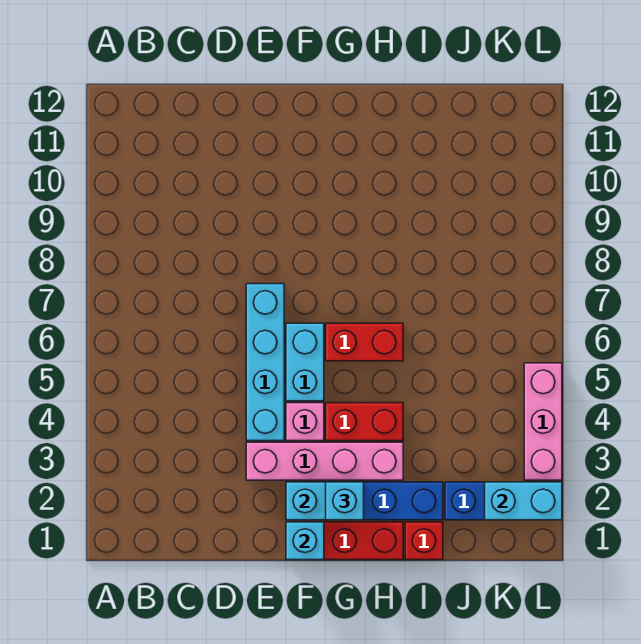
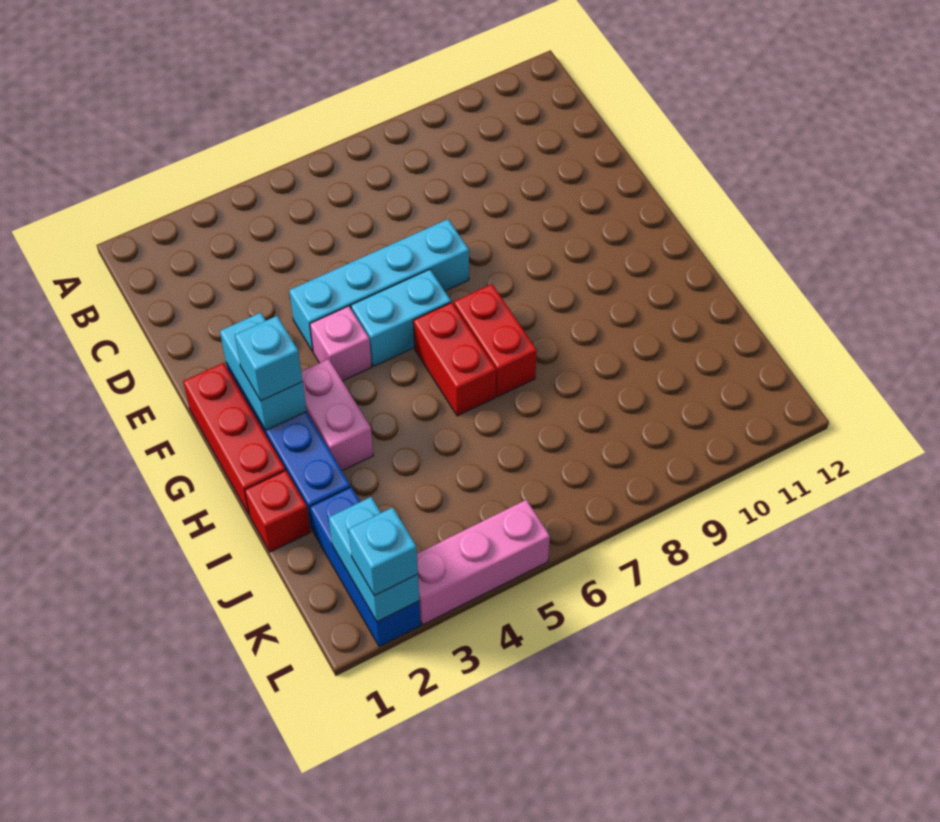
pink 1x4 brick [246,442,403,480] -> pink 1x2 brick [301,359,373,471]
cyan 1x1 brick [286,522,324,560] -> cyan 1x1 brick moved to [349,507,418,596]
red 1x2 brick [326,403,403,441] -> red 1x2 brick moved to [454,284,537,397]

